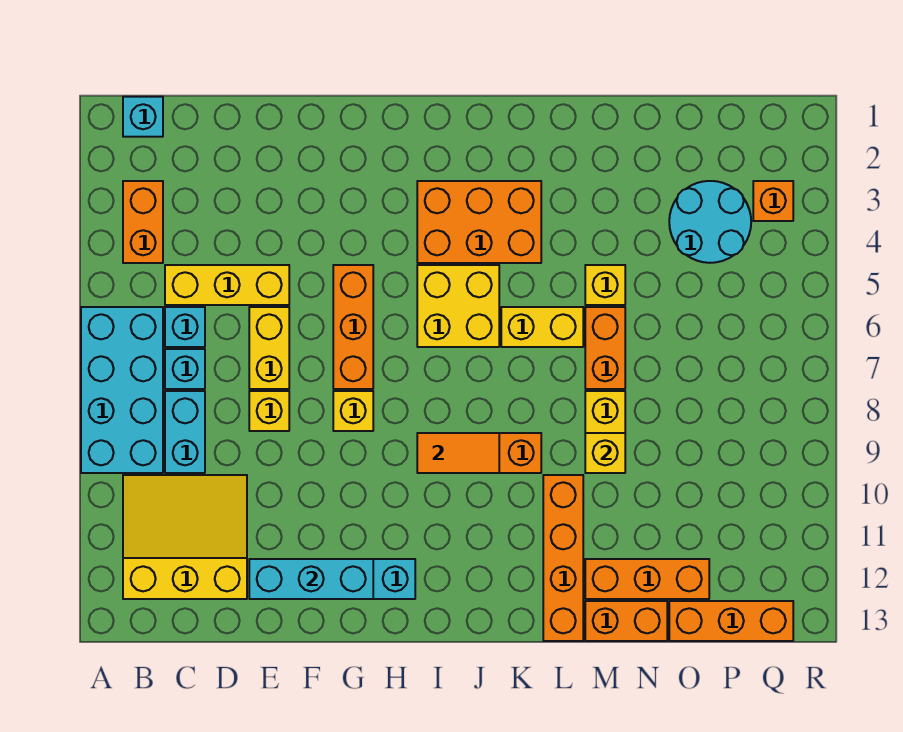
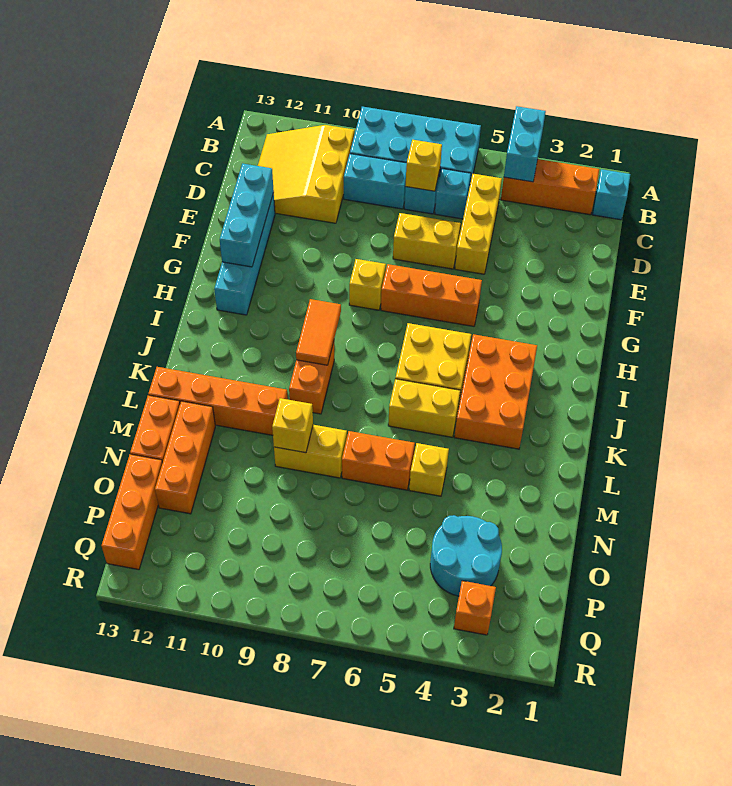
none -> cyan 1x2 brick [504,106,546,182]
orange 1x2 brick [123,181,163,263] -> orange 1x3 brick [501,159,599,215]
yellow 3x3 slope [123,475,247,599] -> yellow 3x3 slope turned to [258,125,354,223]
yellow 1x1 brick [249,391,289,431] -> yellow 1x1 brick moved to [405,140,442,191]
yellow 1x2 brick [501,307,583,347] -> yellow 1x2 brick turned to [388,379,460,437]

